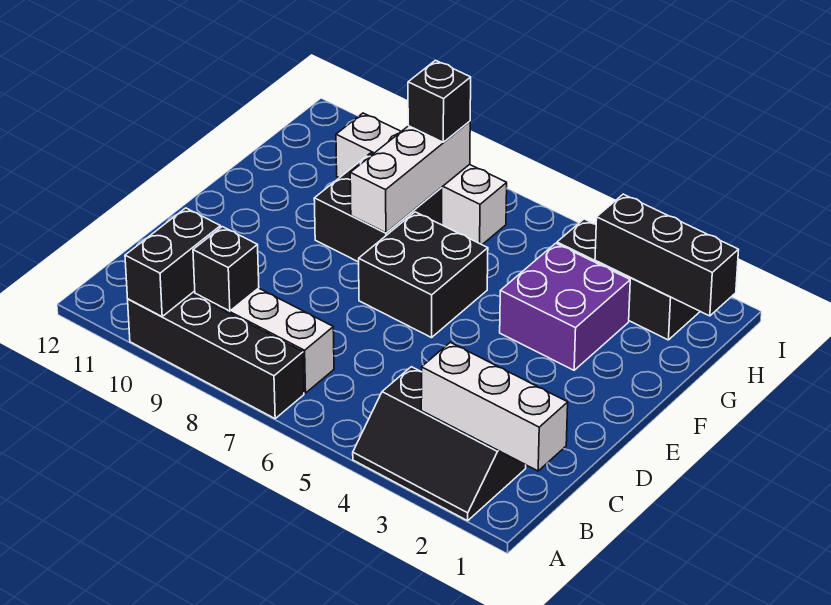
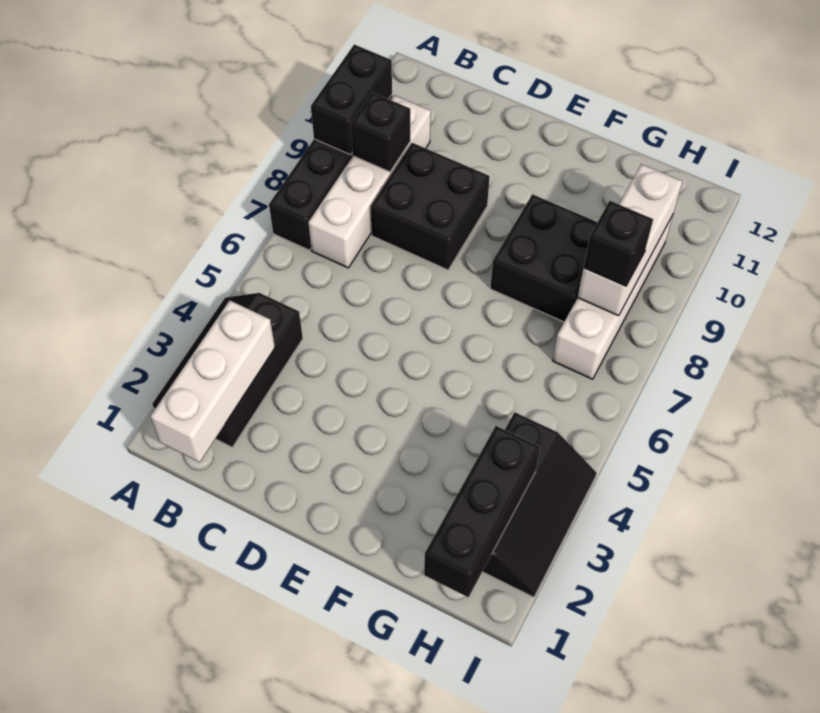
black 1x2 brick [125,208,221,316] -> black 1x2 brick turned to [311,45,392,155]
black 2x2 brick [359,212,488,338] -> black 2x2 brick moved to [371,143,490,270]
purple 2x2 brick [500,243,630,370] -> none
white 1x3 brick [350,121,470,233] -> white 1x3 brick turned to [578,164,683,316]

